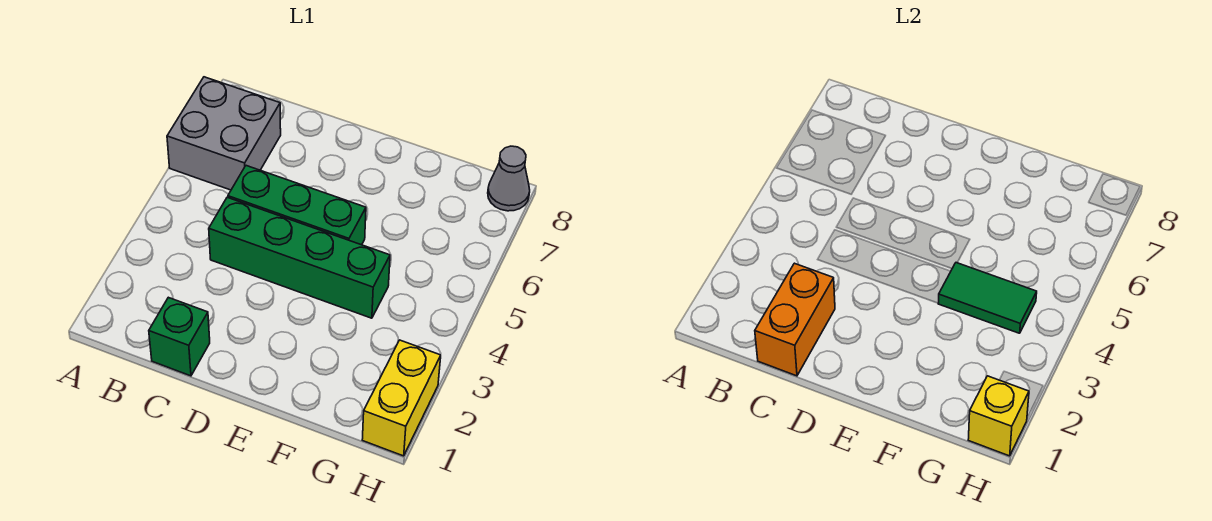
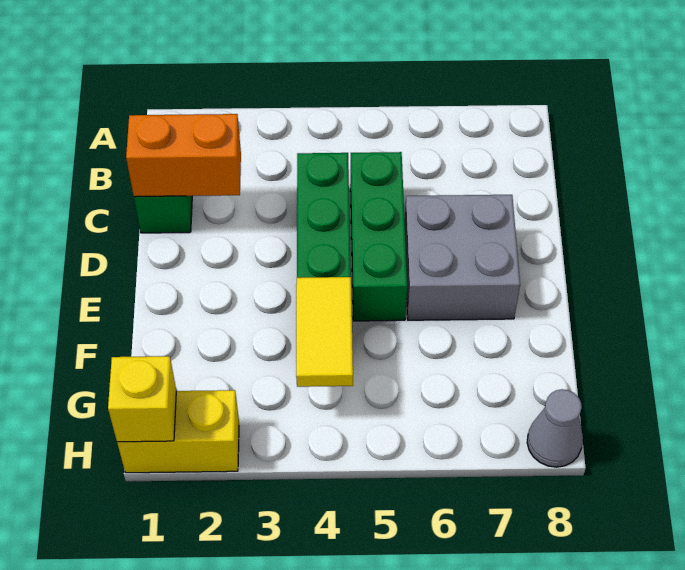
grey 2x2 brick [167,77,281,190] -> grey 2x2 brick moved to [405,195,520,320]
green 1x2 tile [938,263,1037,333] -> yellow 1x2 tile [296,277,353,387]

